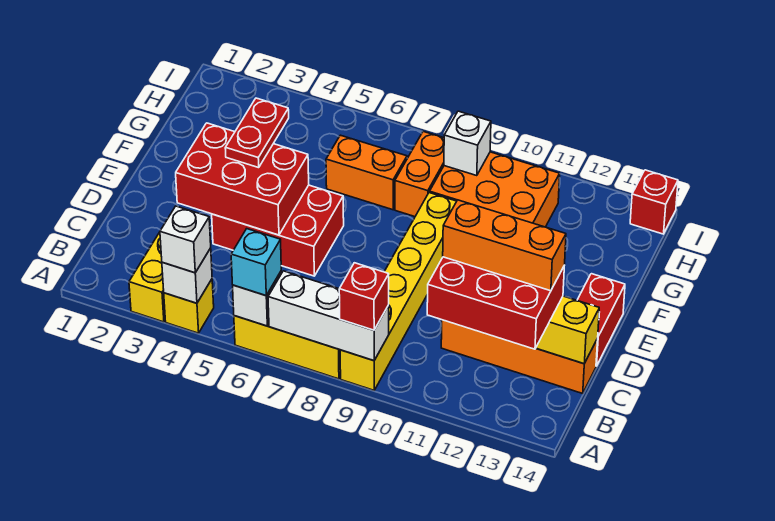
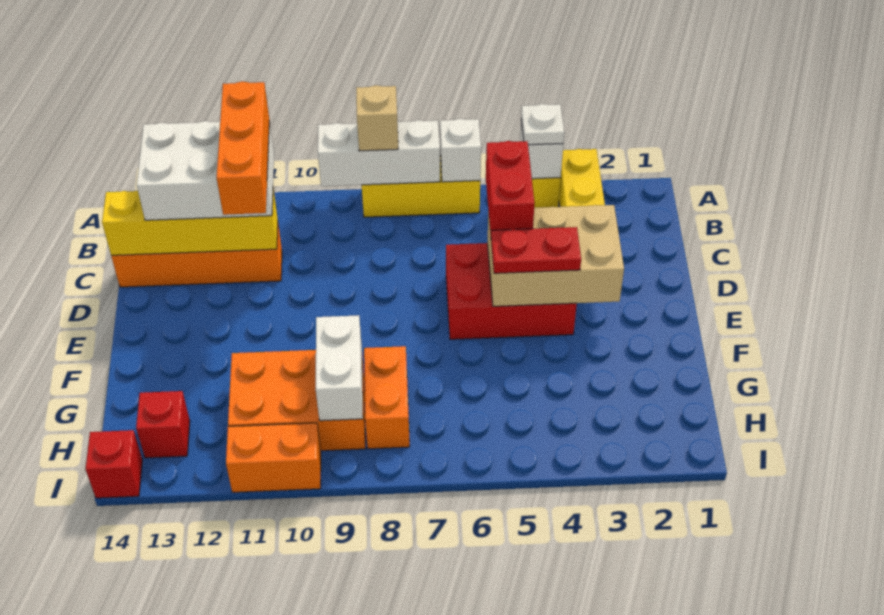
white 1x1 brick [160,206,211,273] -> white 1x1 plate [521,104,564,145]
cyan 1x1 brick [231,229,281,296] -> none
none -> tan 1x1 brick [356,85,398,151]
yellow 1x6 brick [340,193,457,390] -> none
red 1x1 brick [339,263,389,330] -> red 1x1 brick moved to [136,391,190,458]
red 2x3 brick [427,257,564,349] -> white 2x3 brick [137,121,274,220]
orange 1x3 brick [443,200,566,291] -> orange 1x3 brick turned to [216,81,269,215]
red 2x3 brick [176,123,309,235] -> tan 2x3 brick [488,205,624,306]
red 1x2 brick [577,274,625,366] -> red 1x2 brick moved to [486,141,535,234]
red 1x2 plate [225,98,289,168] -> red 1x2 plate turned to [491,227,581,273]
orange 1x2 brick [326,135,407,210] -> orange 1x2 brick moved to [226,423,321,492]
white 1x1 brick [444,111,491,176] -> white 1x2 brick [316,315,363,421]

